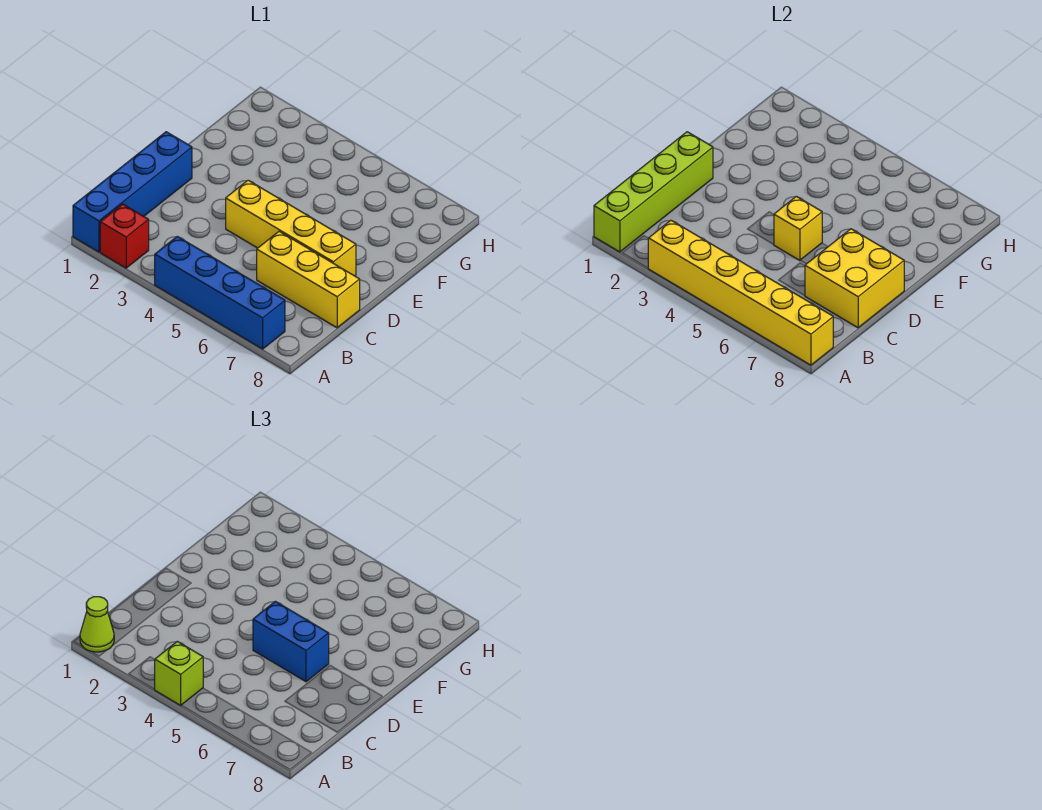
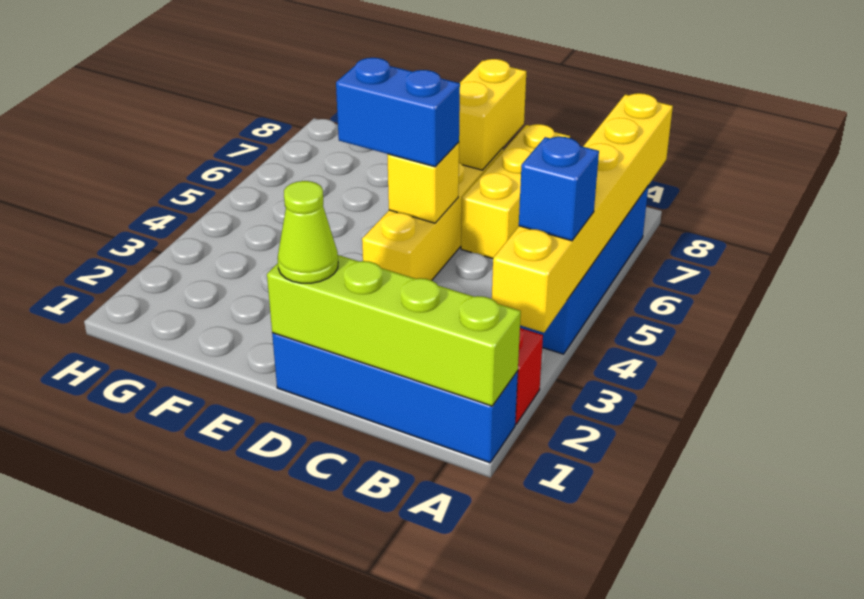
lime 1x1 cone [80,597,114,652] -> lime 1x1 cone moved to [277,181,338,283]
lime 1x1 brick [154,641,203,705] -> blue 1x1 brick [519,137,599,241]
yellow 2x2 brick [805,229,904,328] -> yellow 1x2 brick [459,59,526,170]
blue 1x2 brick [253,601,329,682] -> blue 1x2 brick turned to [336,58,460,167]

